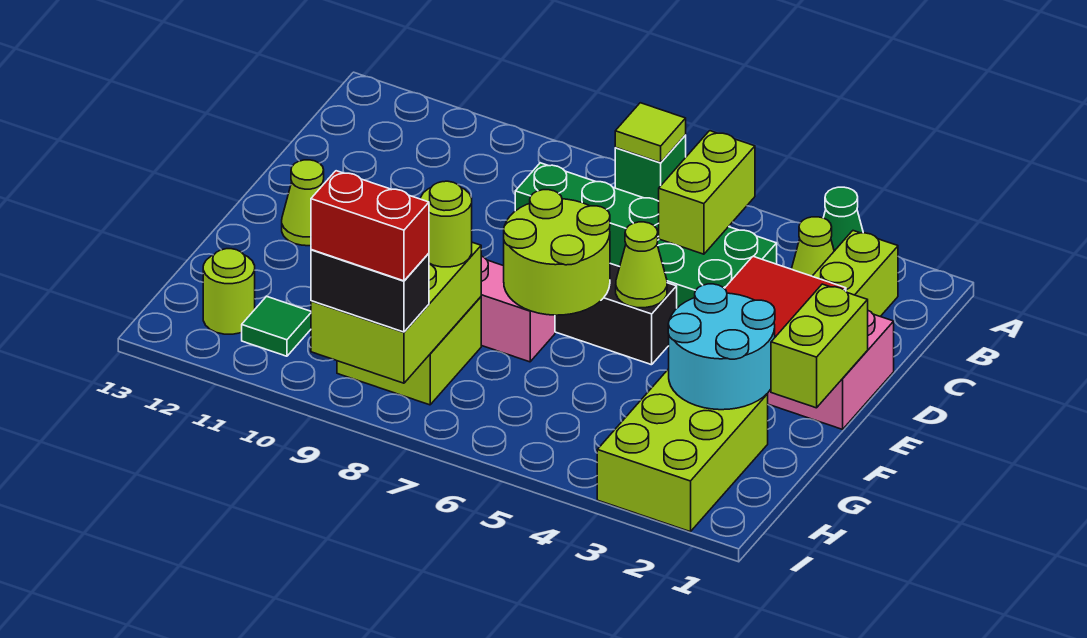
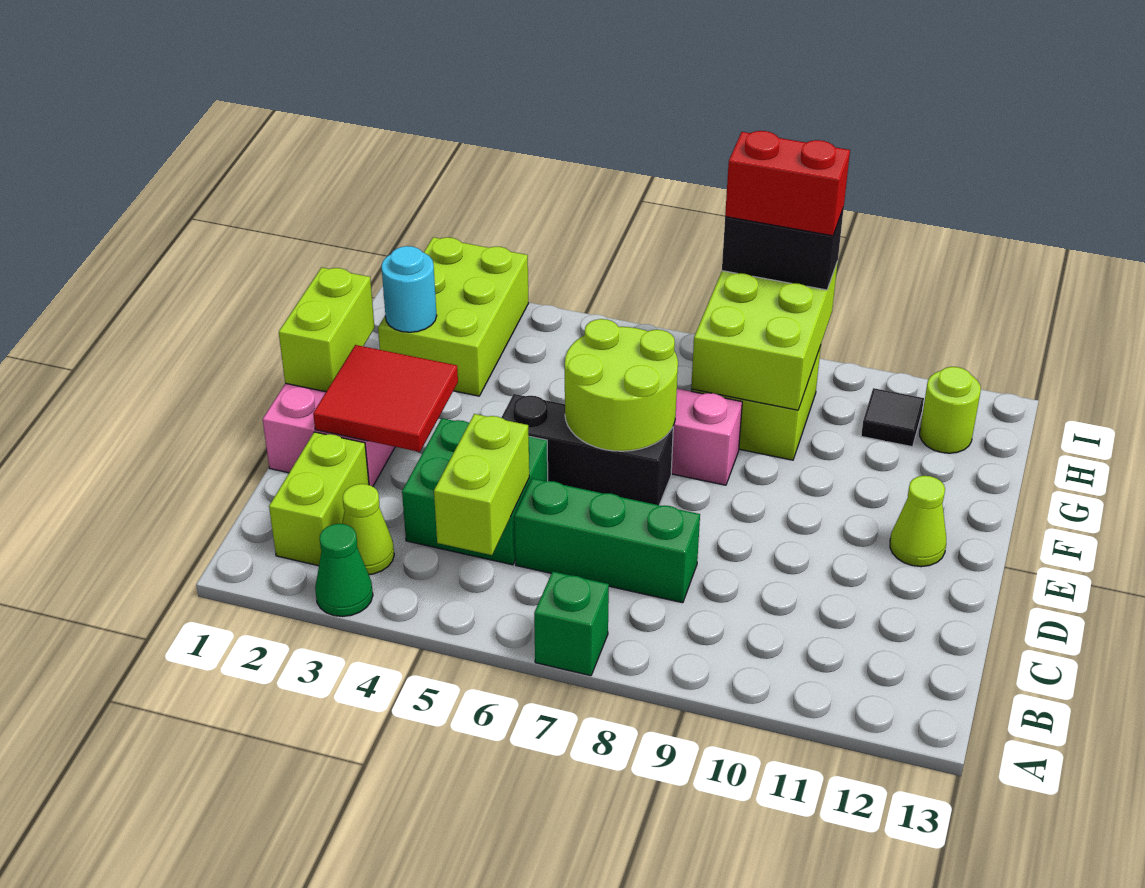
lime 1x1 tile [615,103,686,163] -> none
lime 1x1 cone [616,222,667,308] -> none
cyan 2x2 round brick [668,284,775,410] -> cyan 1x1 round brick [381,246,437,332]
lime 1x1 round brick [421,181,472,267] -> none
green 1x1 tile [242,296,311,356] -> black 1x1 tile [861,388,924,447]

